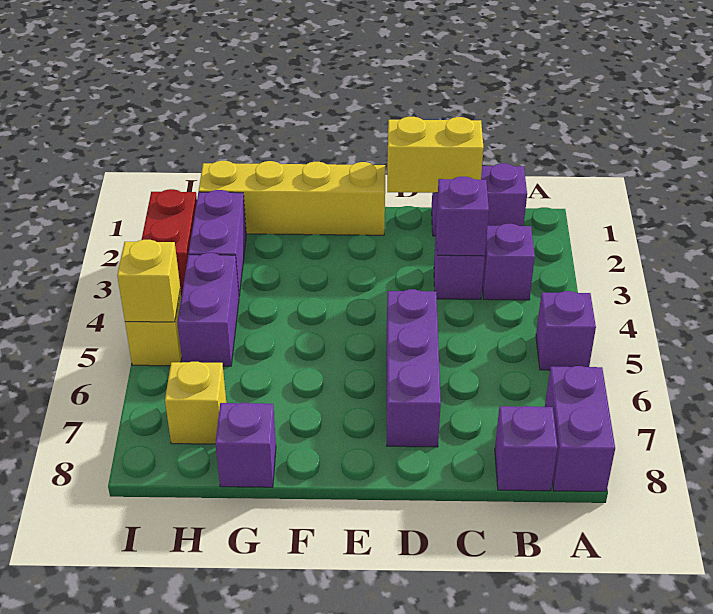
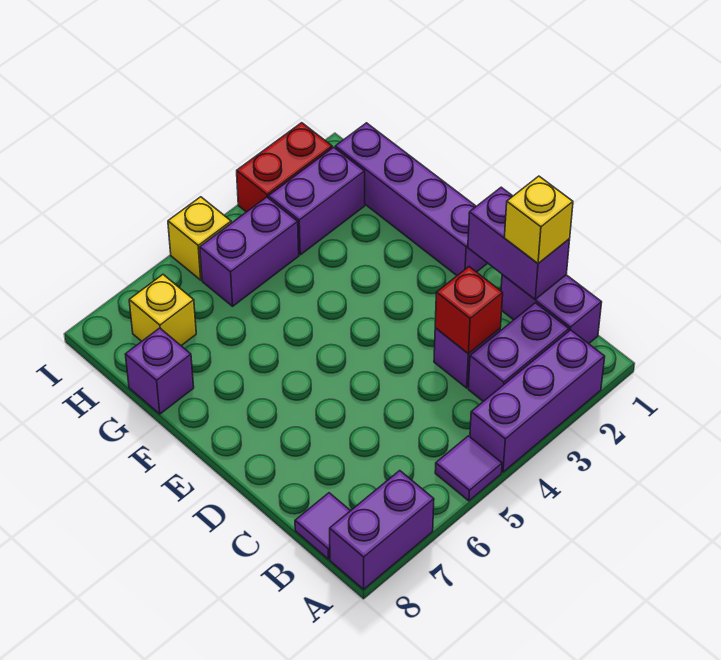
purple 1x1 brick [536,291,596,370] -> purple 1x1 tile [435,436,502,501]
purple 1x1 brick [482,224,535,300] -> purple 1x2 brick [468,303,569,402]
purple 1x1 brick [495,406,558,491] -> purple 1x1 tile [295,493,350,559]
yellow 1x2 brick [387,117,484,193] -> purple 1x2 brick [468,187,570,299]
purple 1x1 brick [436,177,489,256] -> red 1x1 brick [435,267,503,354]
purple 1x3 brick [387,289,441,447] -> purple 1x3 brick moved to [470,330,605,472]
yellow 1x4 brick [199,161,385,235] -> purple 1x4 brick [335,123,487,276]
yellow 1x1 brick [117,240,180,322] -> yellow 1x1 brick moved to [504,176,573,263]

